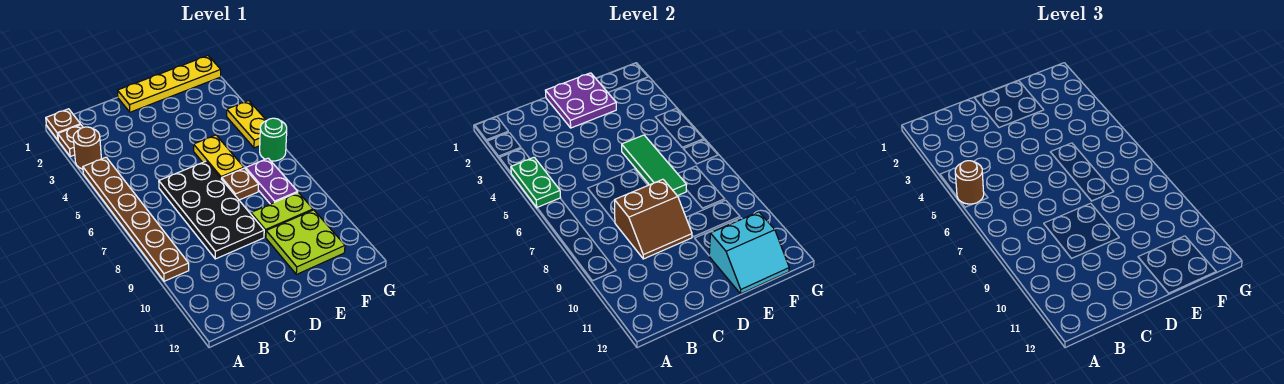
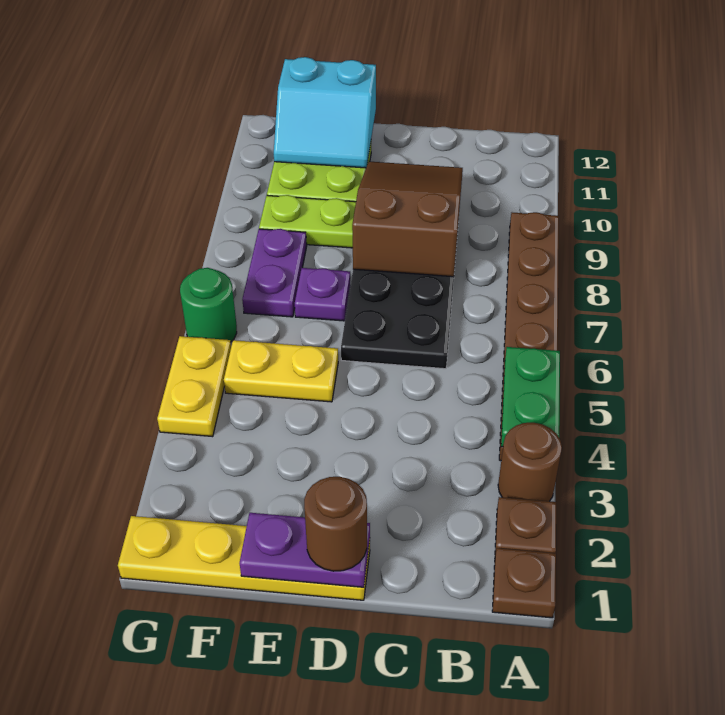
brown 1x1 round brick [955,161,984,204] -> brown 1x1 round brick moved to [304,477,367,571]
brown 2x2 slope [615,179,692,259] -> brown 2x3 slope [352,161,463,277]
purple 2x2 plate [545,73,616,128] -> purple 1x2 plate [240,513,370,587]
yellow 1x2 plate [194,135,244,179] -> yellow 1x2 plate turned to [224,340,338,402]
green 1x3 tile [622,135,687,196] -> none
brown 1x1 plate [222,168,259,200] -> purple 1x1 plate [295,268,350,321]
cyan 2x2 slope [709,212,789,294] -> cyan 2x2 slope turned to [274,57,376,168]

